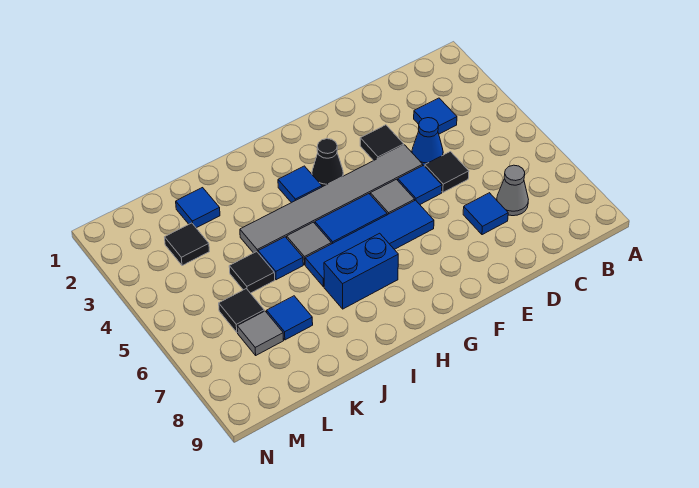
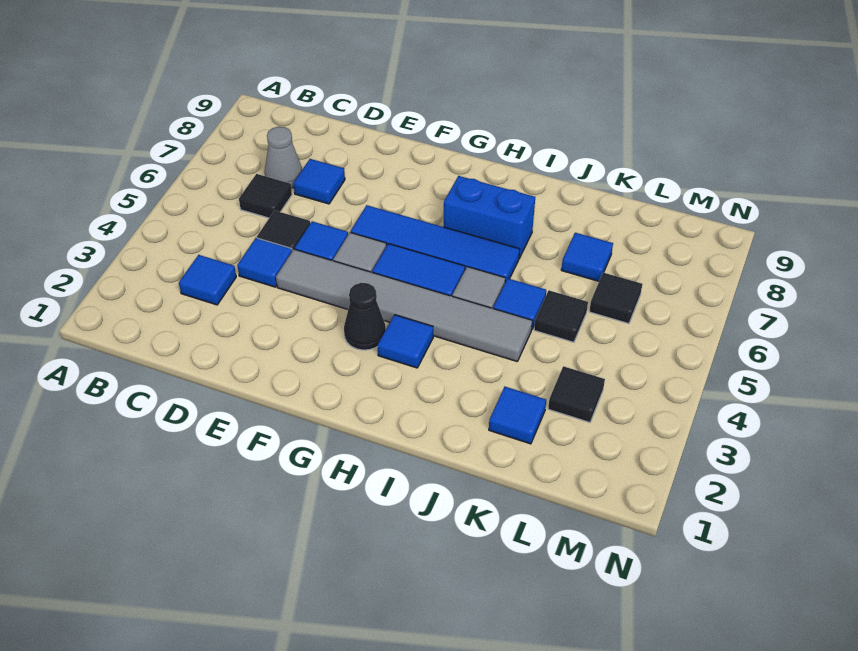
blue 1x1 cone [412,118,443,166] -> blue 1x1 tile [237,238,292,287]
black 1x1 tile [360,125,404,161] -> black 1x1 tile moved to [239,174,292,218]
grey 1x1 tile [237,311,284,355] -> none

